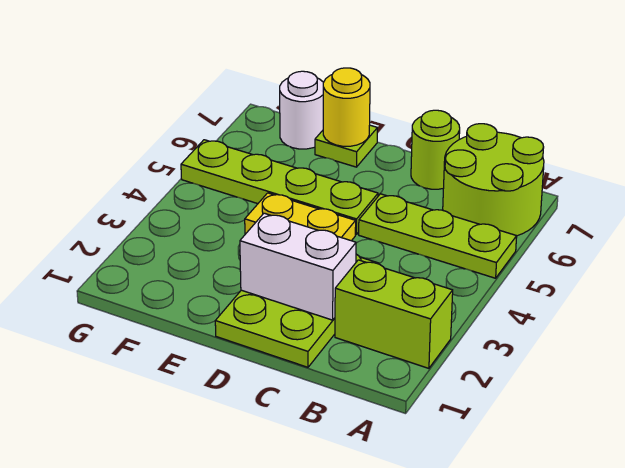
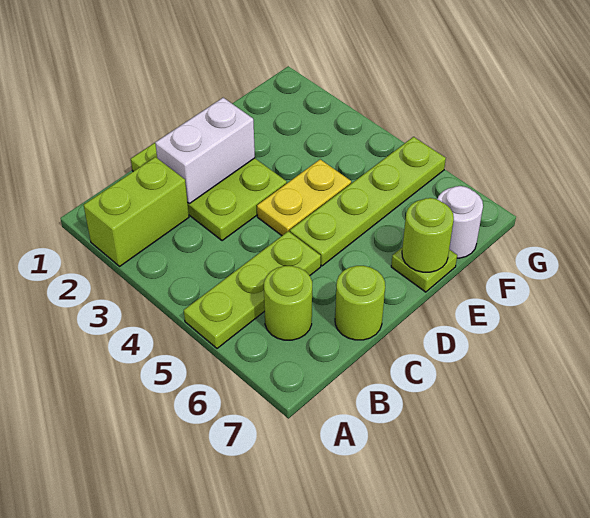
lime 2x2 round brick [443,124,544,236] -> lime 1x1 round brick [264,266,312,340]
yellow 1x1 round brick [323,68,370,146] -> lime 1x1 round brick [402,198,454,272]

